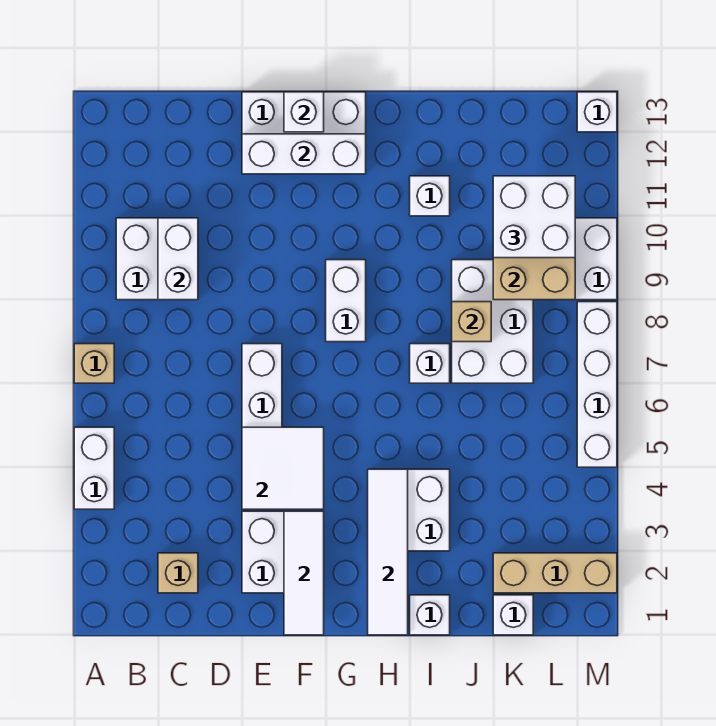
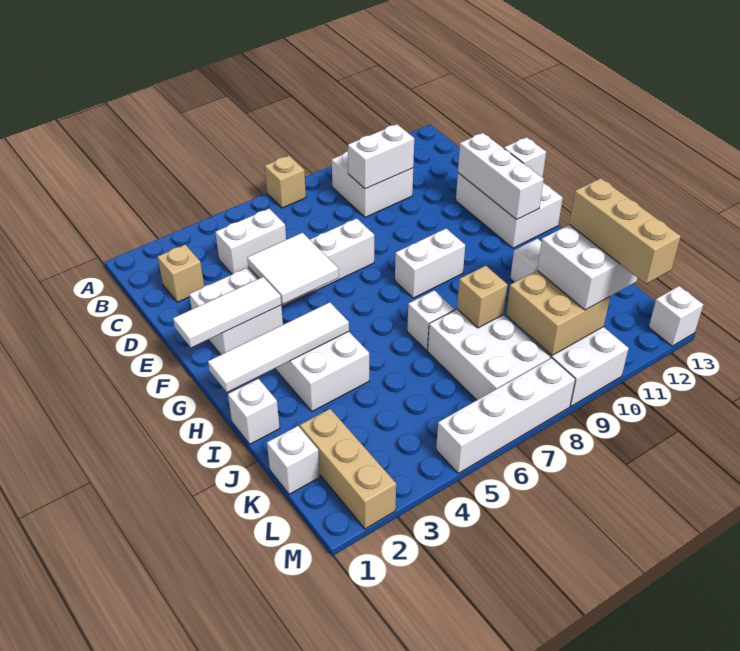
white 1x2 brick [74,427,114,509] -> white 1x2 brick moved to [215,209,286,274]
white 2x3 brick [452,260,533,383] -> white 2x3 brick turned to [428,309,551,400]
none -> tan 1x3 brick [569,178,681,284]

